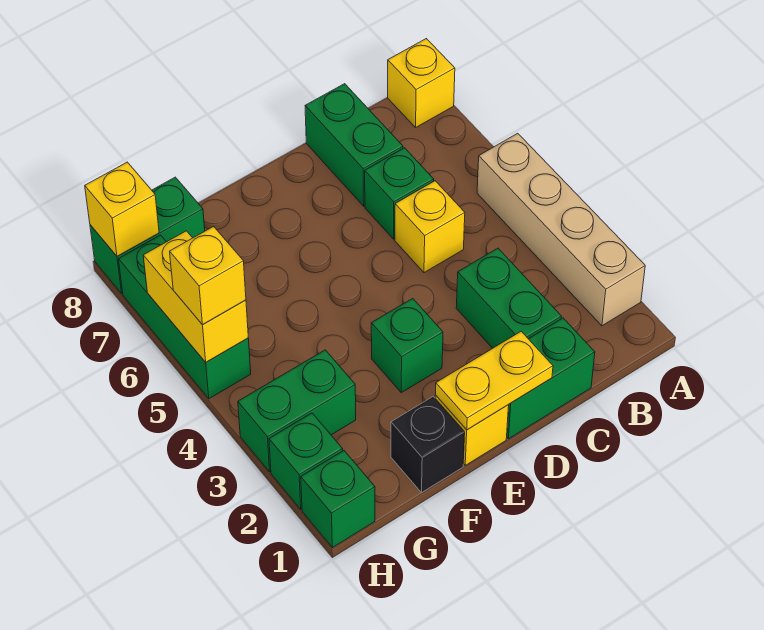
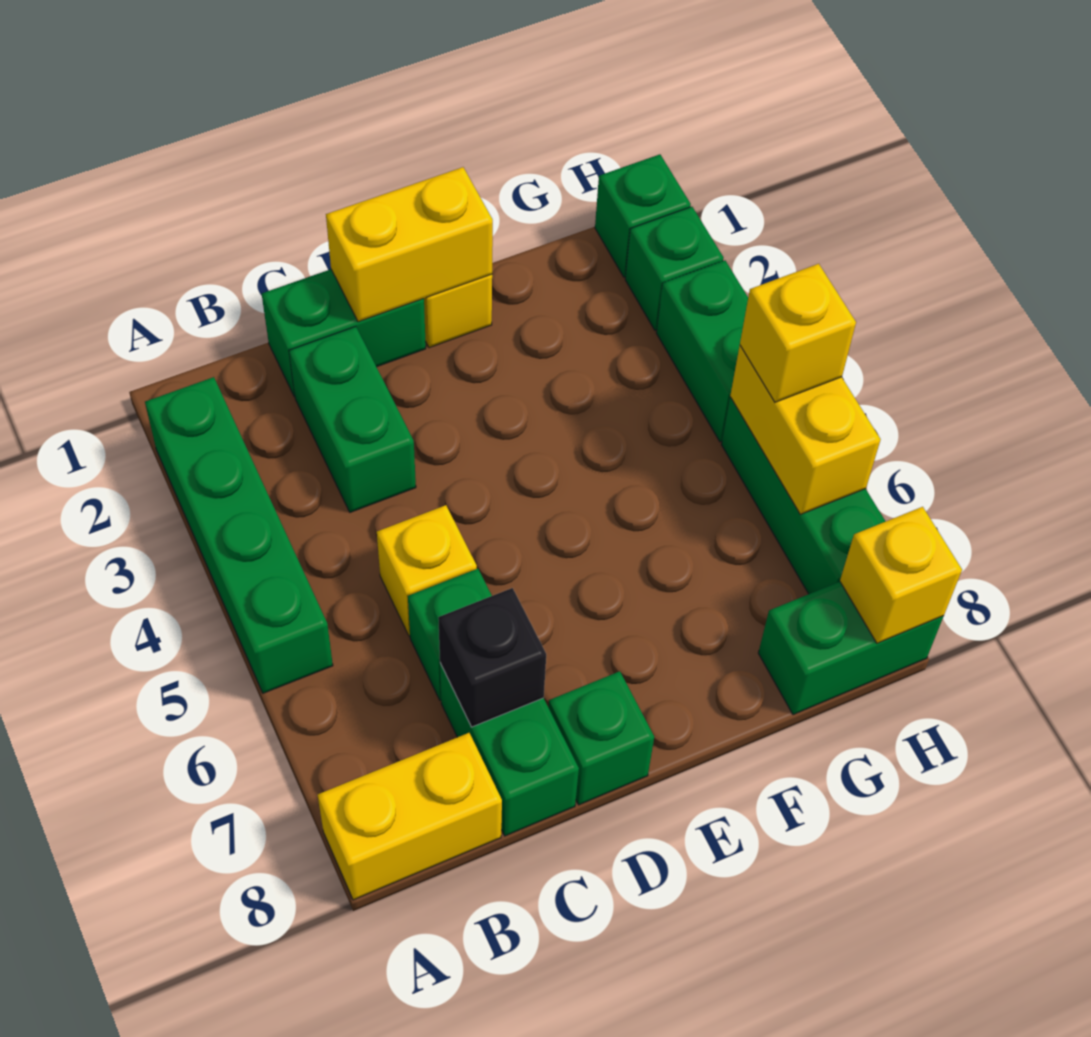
tan 1x4 brick [477,133,645,326] -> green 1x4 brick [145,377,333,693]
yellow 1x1 brick [388,39,455,127] -> yellow 1x2 brick [318,733,502,900]
yellow 1x2 plate [435,331,553,430] -> yellow 1x2 brick [326,167,493,322]
green 1x1 brick [371,298,443,393] -> green 1x1 brick moved to [548,671,654,805]
black 1x1 brick [391,396,465,492] -> black 1x1 brick moved to [438,588,546,727]
green 1x2 brick [238,350,356,472] -> green 1x2 brick turned to [656,260,748,442]

